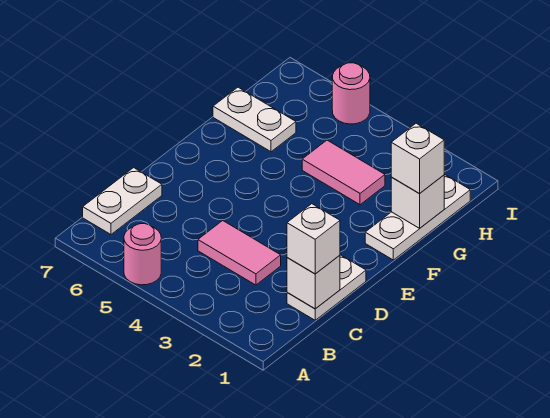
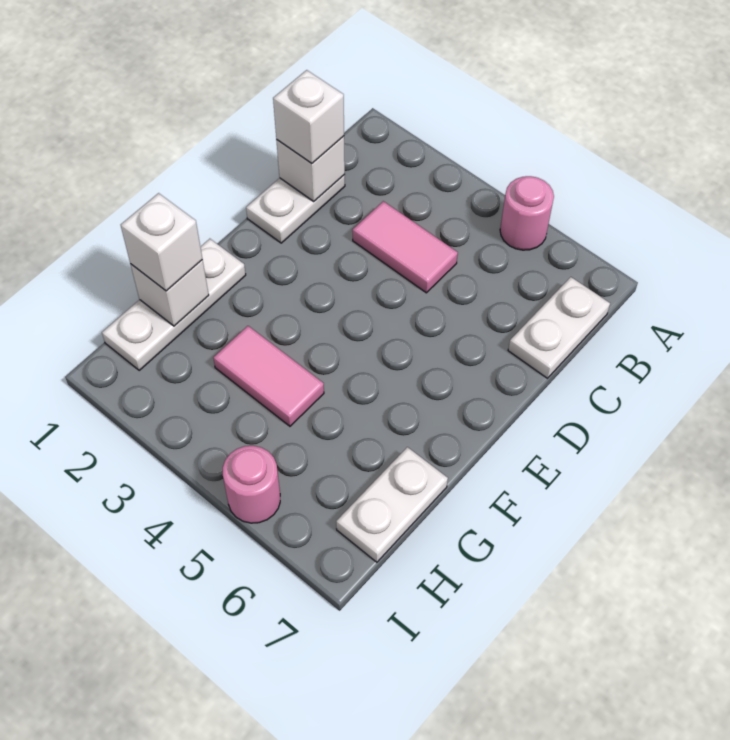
white 1x2 plate [213,87,296,152] -> white 1x2 plate turned to [336,447,448,562]

